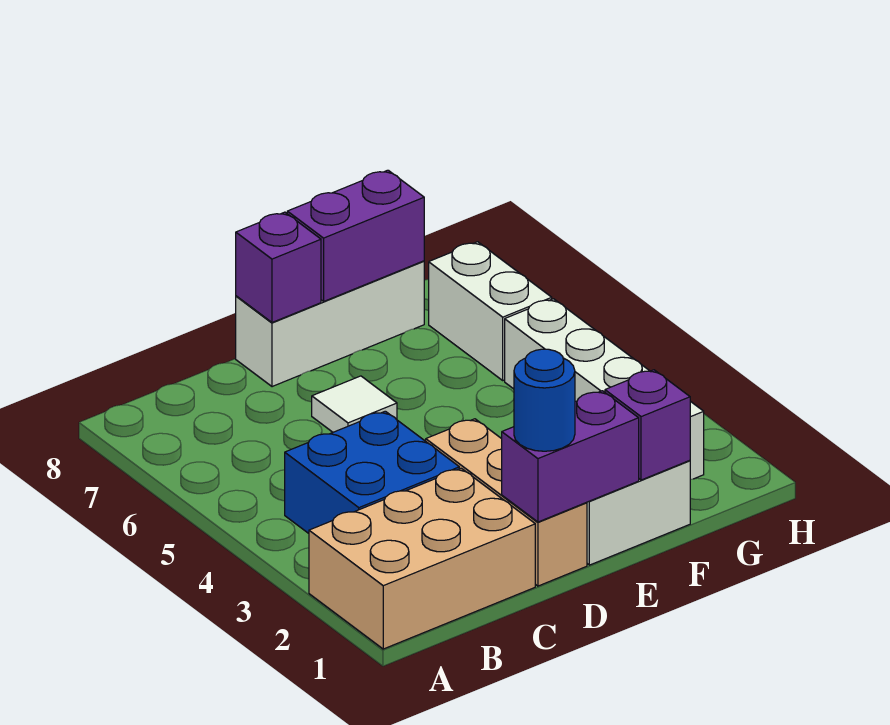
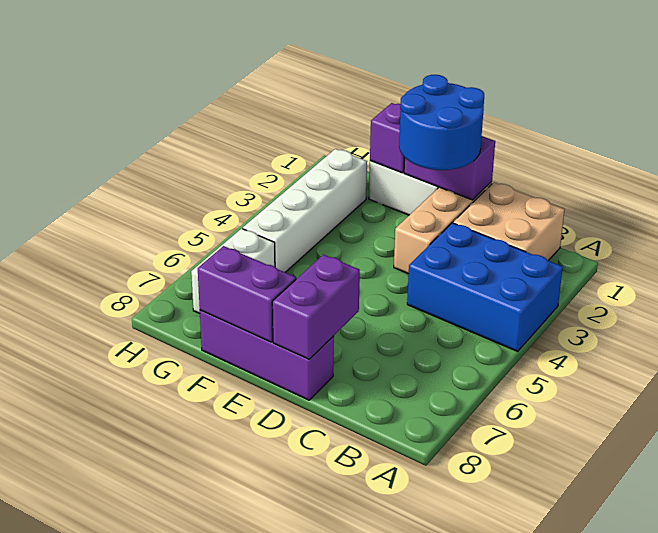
tan 2x3 brick [309,468,535,649] -> tan 2x2 brick [453,182,565,261]
blue 2x2 brick [285,411,459,533] -> blue 2x3 brick [407,223,563,351]
blue 1x1 round brick [514,349,575,451] -> blue 2x2 round brick [399,75,484,170]
white 1x1 tile [312,376,397,432] -> none
white 1x3 brick [236,261,424,387] -> purple 1x3 brick [200,310,334,400]
purple 1x1 brick [236,212,321,322] -> purple 1x2 brick [272,254,360,359]

